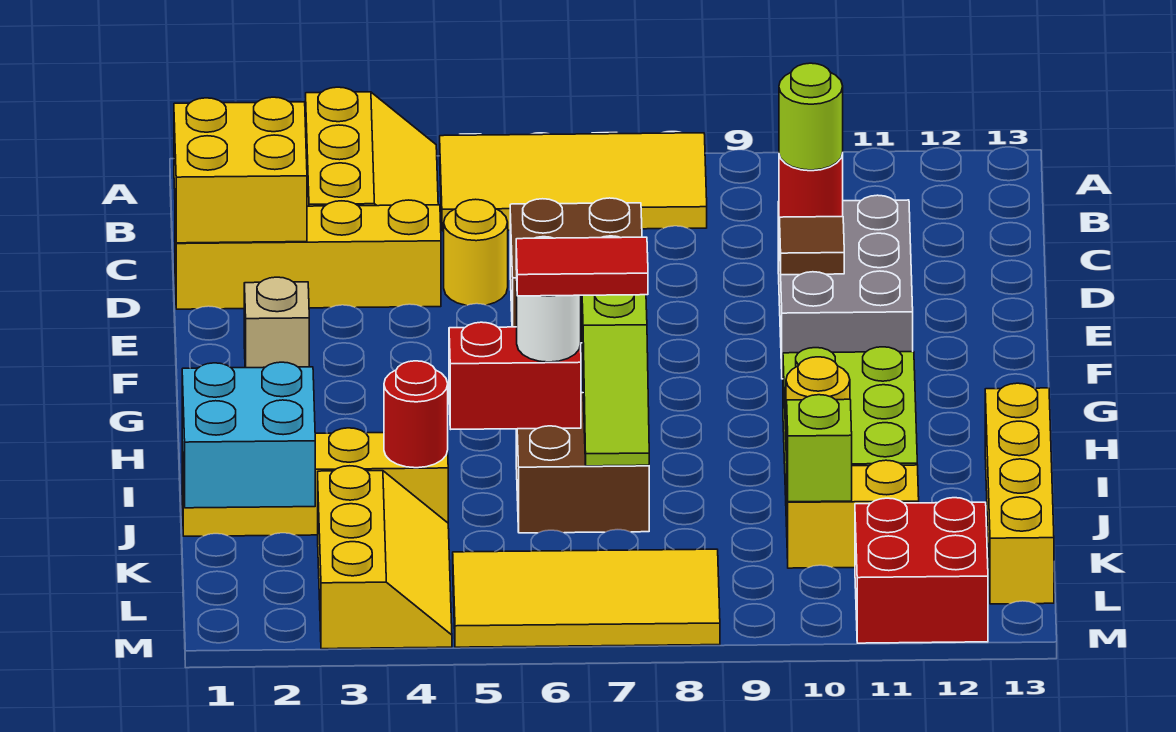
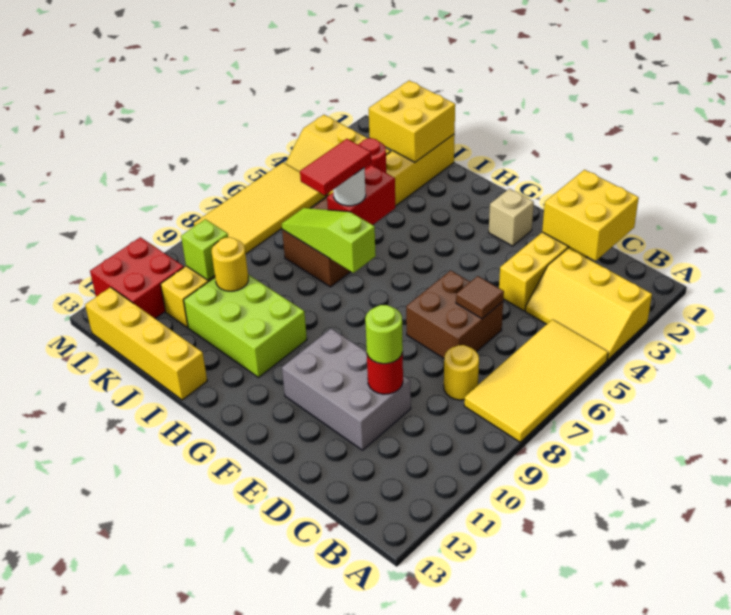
yellow 1x1 round brick [444,199,508,306] -> yellow 1x1 round brick moved to [444,345,479,400]
brown 1x1 tile [779,217,844,275] -> brown 1x1 tile moved to [456,276,504,319]
cyan 2x2 brick [182,362,315,508] -> yellow 2x2 brick [369,81,455,162]

